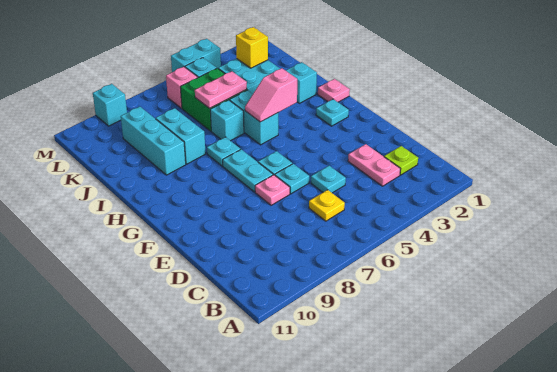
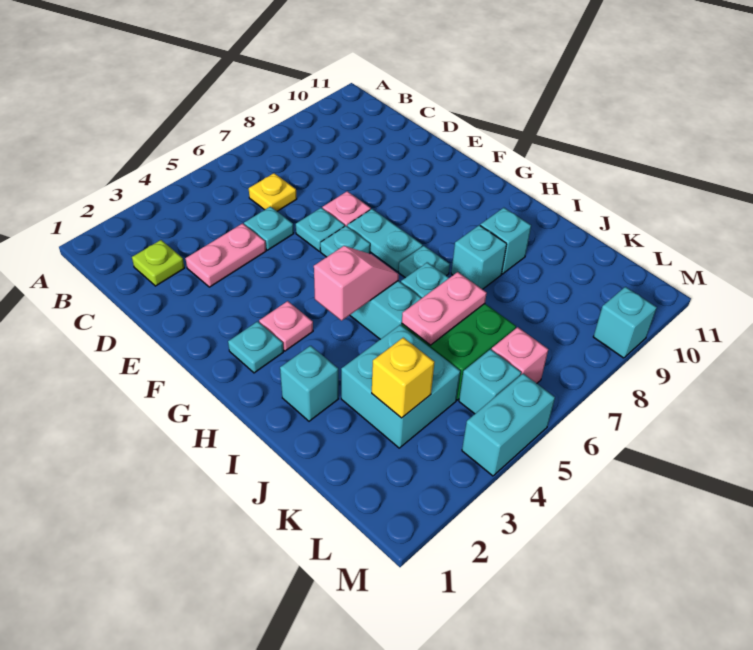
pink 1x2 plate [348,144,400,186] -> pink 1x2 plate turned to [185,224,266,287]
pink 1x1 plate [318,79,350,102] -> pink 1x1 plate moved to [259,301,313,351]
cyan 1x2 brick [156,108,206,164] -> cyan 1x1 brick [451,225,507,289]
cyan 1x3 brick [121,107,186,175] -> cyan 1x1 brick [480,208,531,274]

